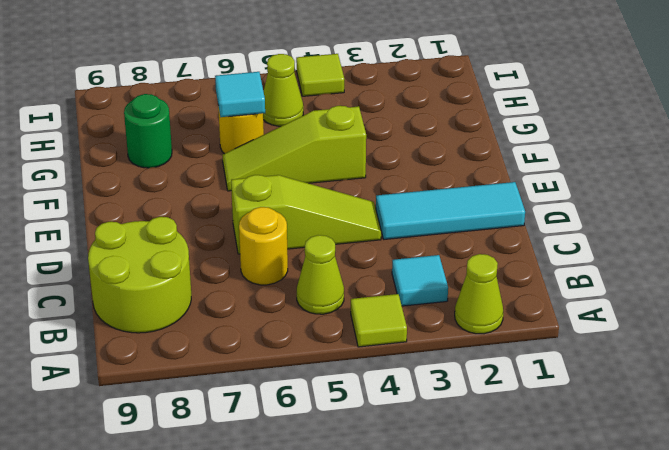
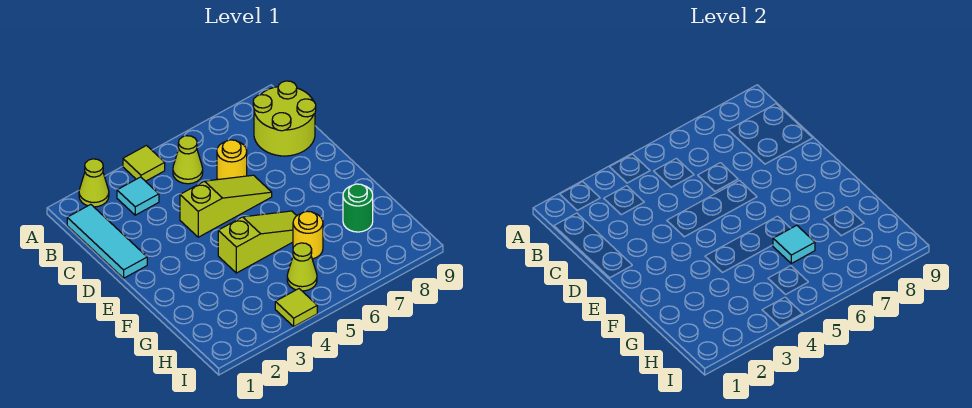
cyan 1x3 tile [376,182,525,239] -> cyan 1x3 tile turned to [67,204,147,278]
lime 1x3 slope [231,175,381,254] -> lime 1x3 slope turned to [180,175,272,237]

